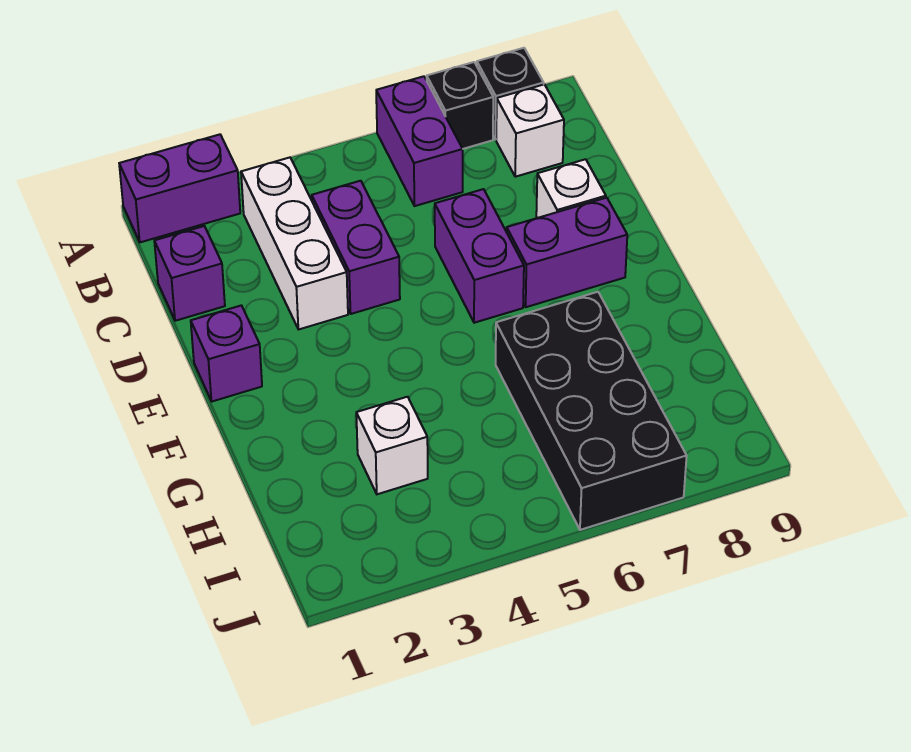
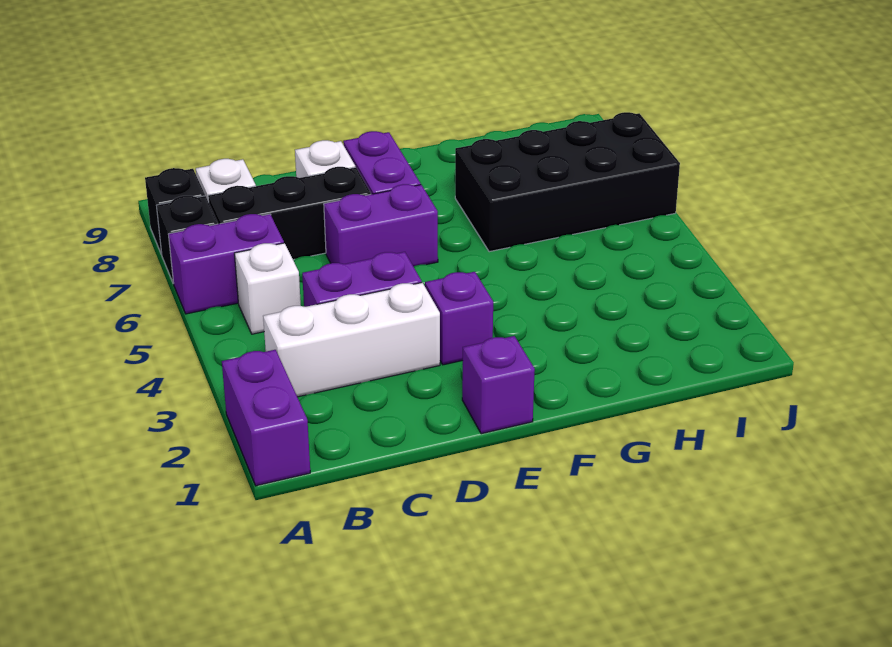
none -> black 1x3 brick [208,167,371,260]
purple 1x1 brick [154,226,225,321] -> purple 1x1 brick moved to [425,272,493,365]
white 1x1 brick [356,397,428,494] -> white 1x1 brick moved to [234,243,301,334]

